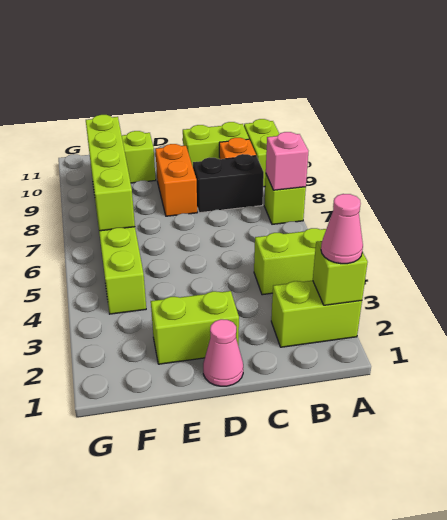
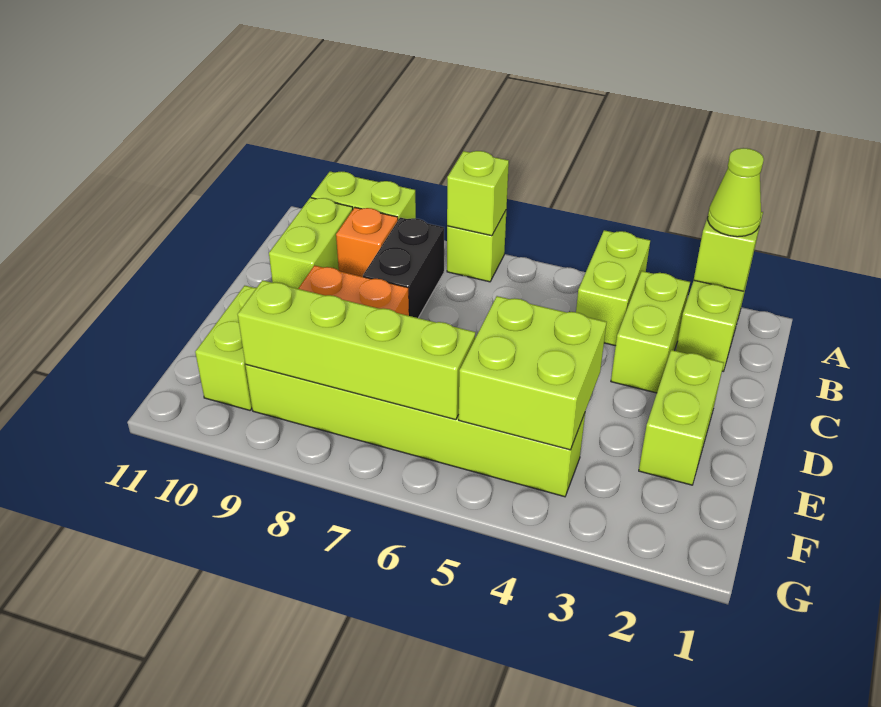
pink 1x1 cone [321,194,363,264] -> lime 1x1 cone [708,148,764,237]
pink 1x1 brick [266,132,308,190] -> lime 1x1 brick [447,151,509,236]
none -> lime 1x2 brick [611,271,690,393]
pink 1x1 cone [203,319,243,386] -> none
none -> lime 2x2 brick [459,296,607,450]

